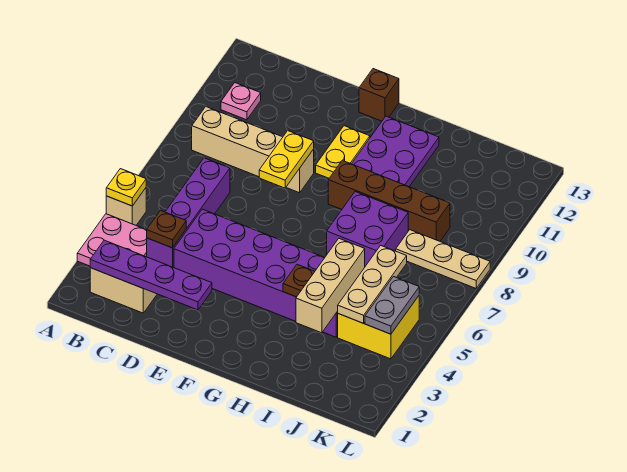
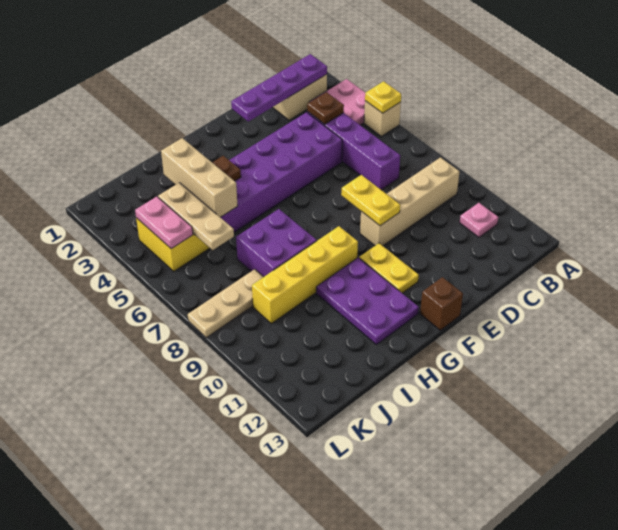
brown 1x4 brick [328,160,450,241] -> yellow 1x4 brick [252,226,358,324]
grey 1x2 plate [365,277,419,334] -> pink 1x2 plate [135,197,193,249]

